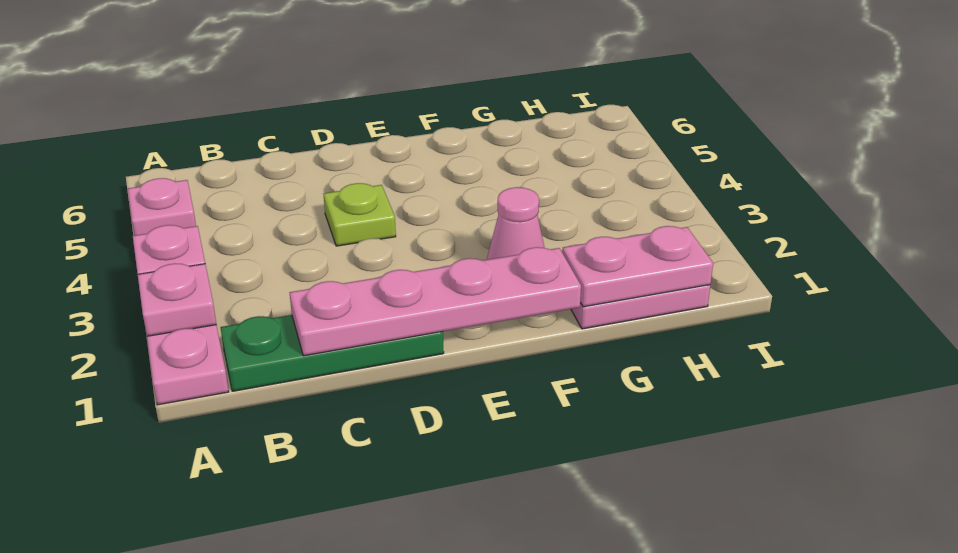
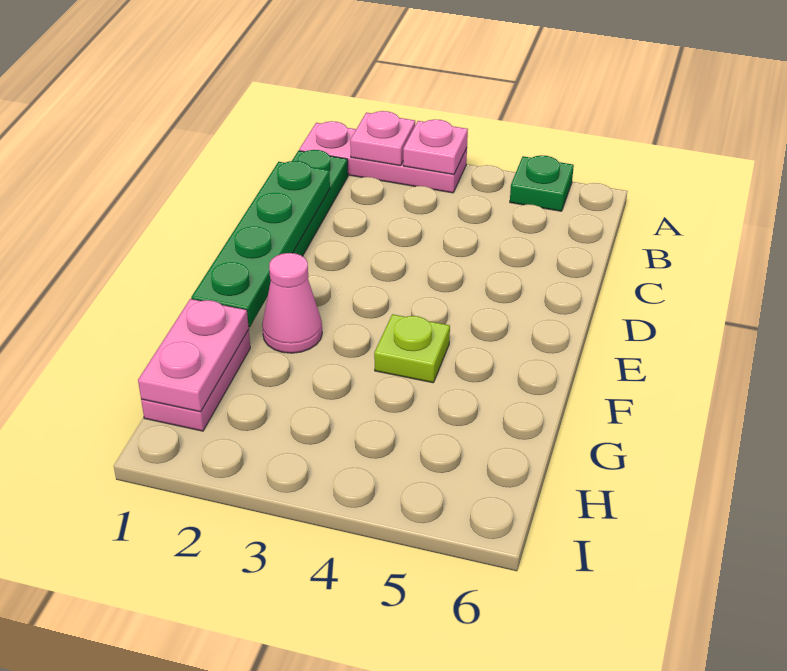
pink 1x1 plate [128,178,196,235] -> green 1x1 plate [510,155,574,211]
pink 1x4 plate [290,247,581,356] -> green 1x4 plate [191,161,330,327]
lime 1x1 plate [324,183,396,246] -> lime 1x1 plate moved to [374,314,450,383]

